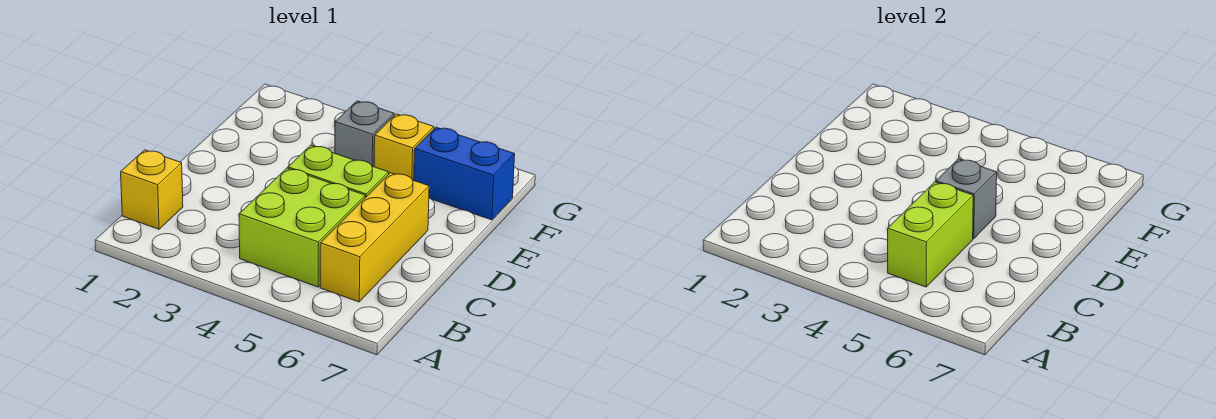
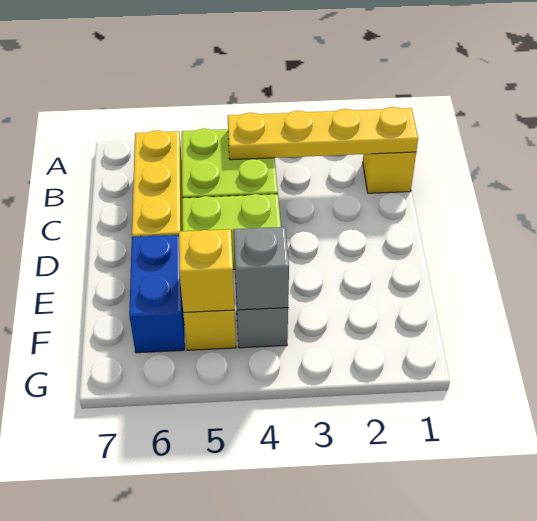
none -> yellow 1x4 plate [228,107,418,160]
lime 1x2 brick [888,182,973,287] -> none
grey 1x1 brick [936,159,997,239] -> grey 1x1 brick moved to [234,227,289,310]
none -> yellow 1x1 brick [179,229,235,312]
blue 1x2 brick [414,127,515,220] -> blue 1x2 brick turned to [129,235,185,353]

